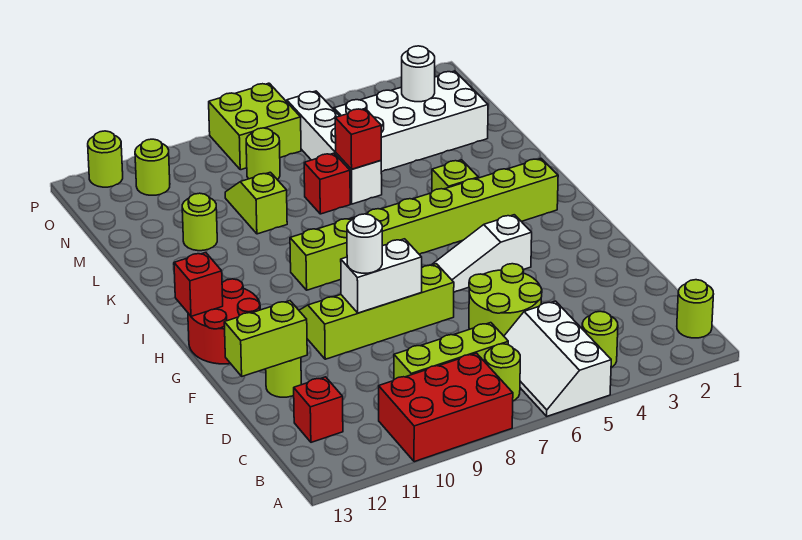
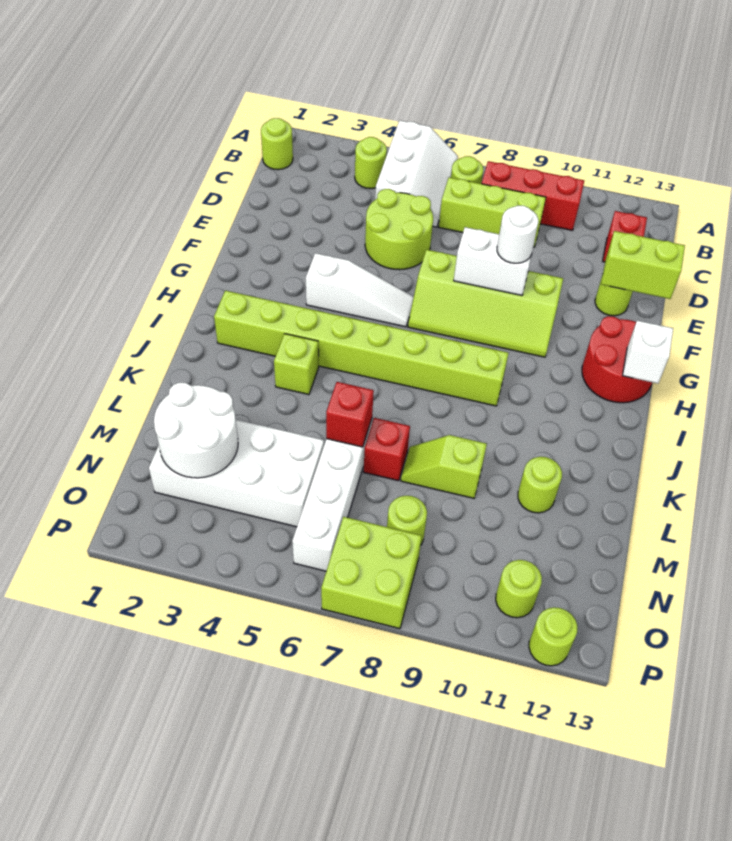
red 2x3 brick [379,353,513,462] -> red 1x3 brick [482,161,584,230]
red 1x1 brick [174,253,223,316] -> white 1x1 brick [623,321,673,384]
lime 1x2 slope [225,172,287,234] -> lime 1x2 slope turned to [401,435,487,498]
white 1x1 round brick [402,46,435,102] -> white 2x2 round brick [154,383,238,478]

